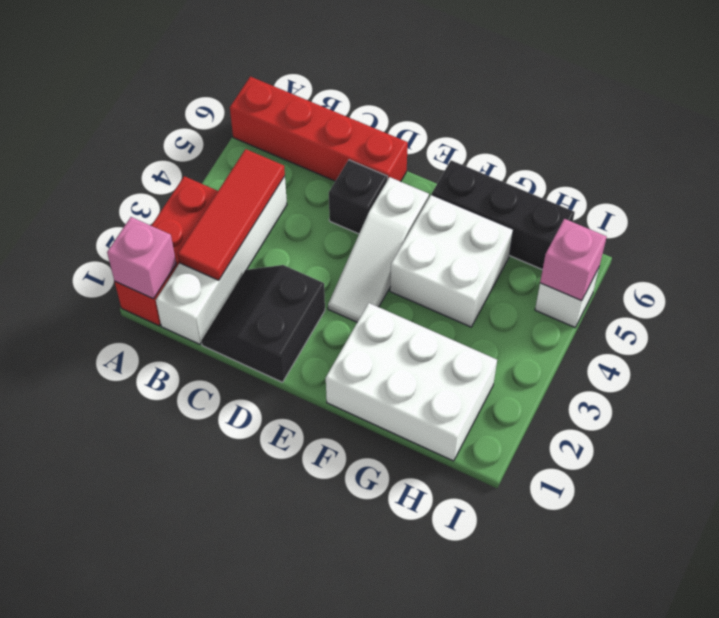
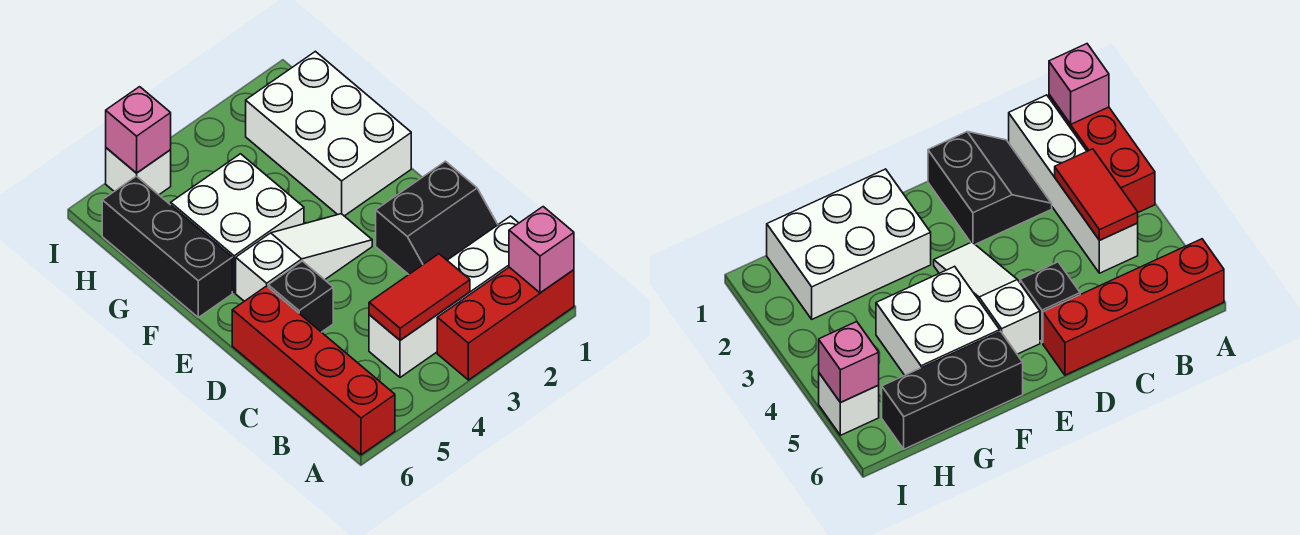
red 1x3 tile [178,149,285,280] -> red 1x2 tile [369,254,470,340]

